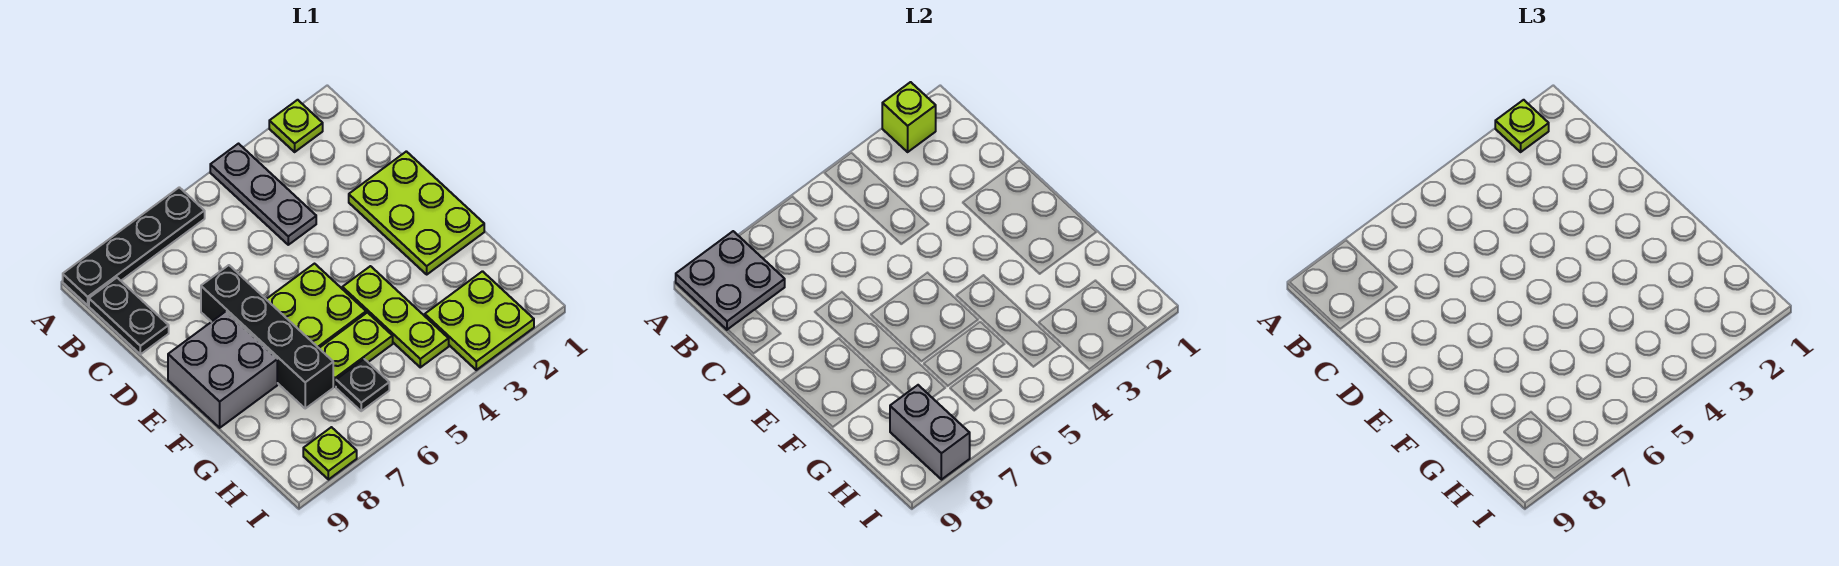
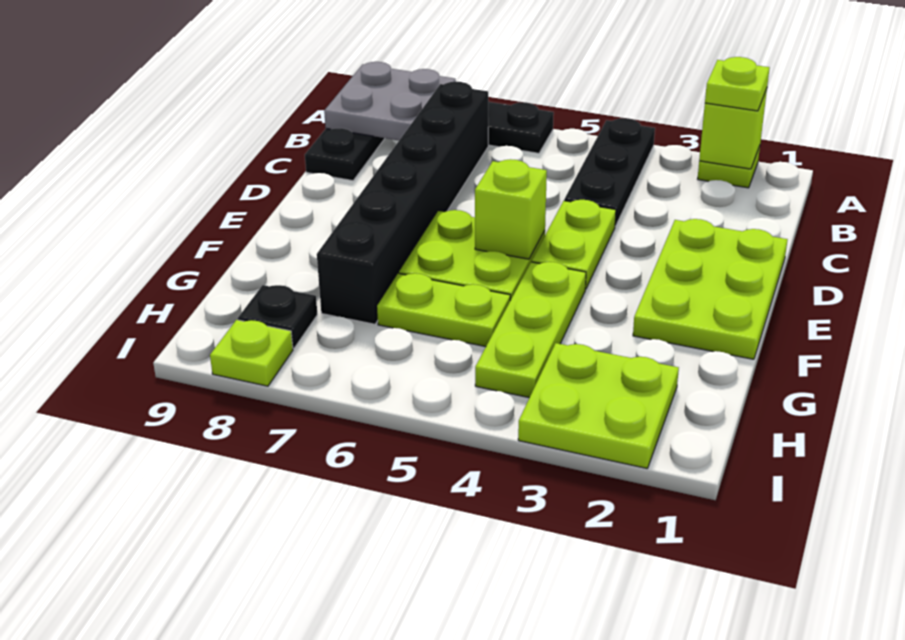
grey 1x3 plate [210,144,316,245] -> black 1x3 plate [564,118,655,226]
none -> lime 1x2 plate [532,200,616,289]
black 1x4 brick [201,265,333,408] -> black 1x6 brick [317,82,488,324]
none -> lime 1x1 brick [475,159,547,259]
grey 2x2 brick [168,311,277,428] -> none
black 1x1 plate [336,359,389,411] -> black 1x1 plate moved to [238,285,317,348]
grey 1x2 brick [890,385,970,480] -> none

